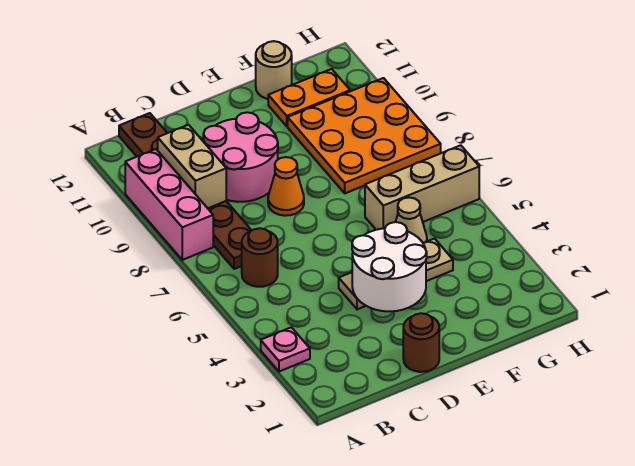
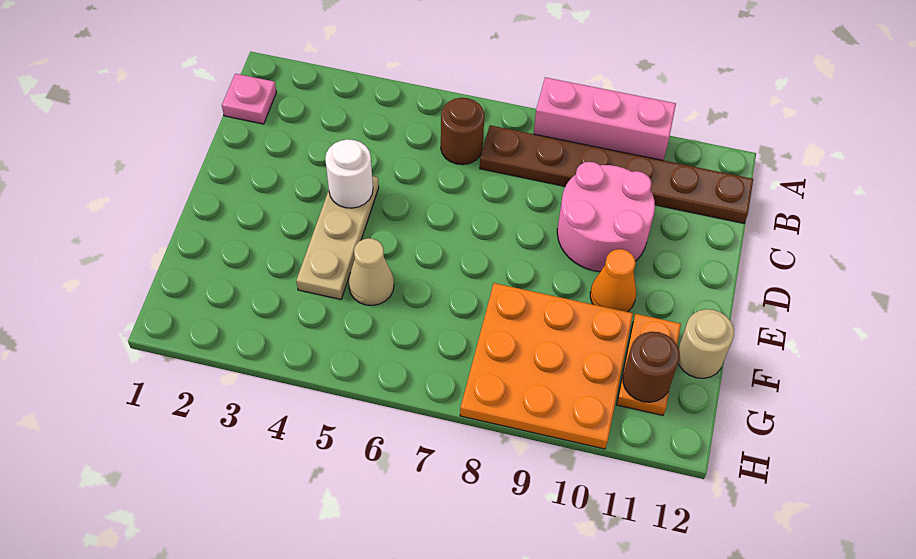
pink 1x1 plate [261,327,310,372] -> pink 1x1 plate moved to [222,74,276,124]
tan 1x2 brick [158,125,226,208] -> none
brown 1x1 round brick [403,313,439,372] -> brown 1x1 round brick moved to [623,332,680,402]
white 2x2 round brick [352,222,427,311] -> white 1x1 round brick [325,139,373,208]
orange 1x1 cone [268,157,304,216] -> orange 1x1 cone moved to [590,249,636,312]
tan 1x3 brick [365,145,479,230] -> none

